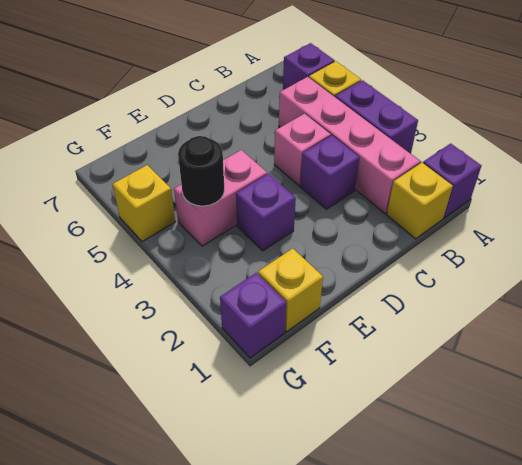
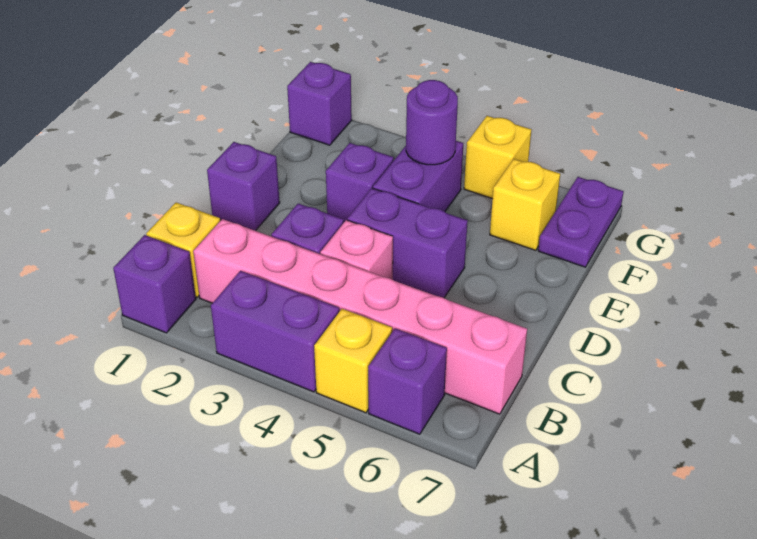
pink 1x4 brick [279,77,420,214] -> pink 1x6 brick [193,219,527,414]
none -> purple 1x1 brick [207,142,280,231]
none -> purple 1x2 brick [347,188,468,298]
pink 1x2 brick [174,150,267,246] -> purple 1x2 brick [373,141,463,211]
yellow 1x1 brick [258,248,323,332] -> yellow 1x1 brick moved to [490,159,560,250]
black 1x1 round brick [178,136,224,206] -> purple 1x1 round brick [406,80,458,165]
none -> purple 1x2 plate [538,177,624,267]

